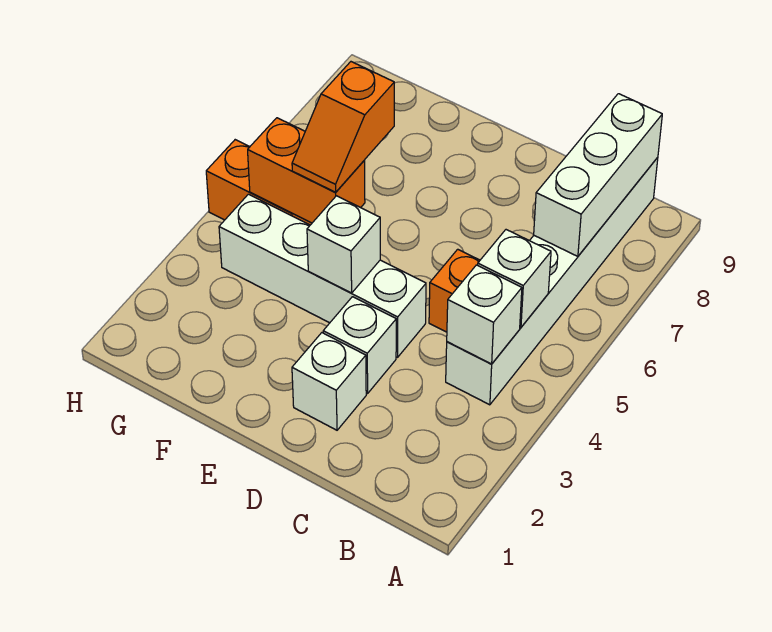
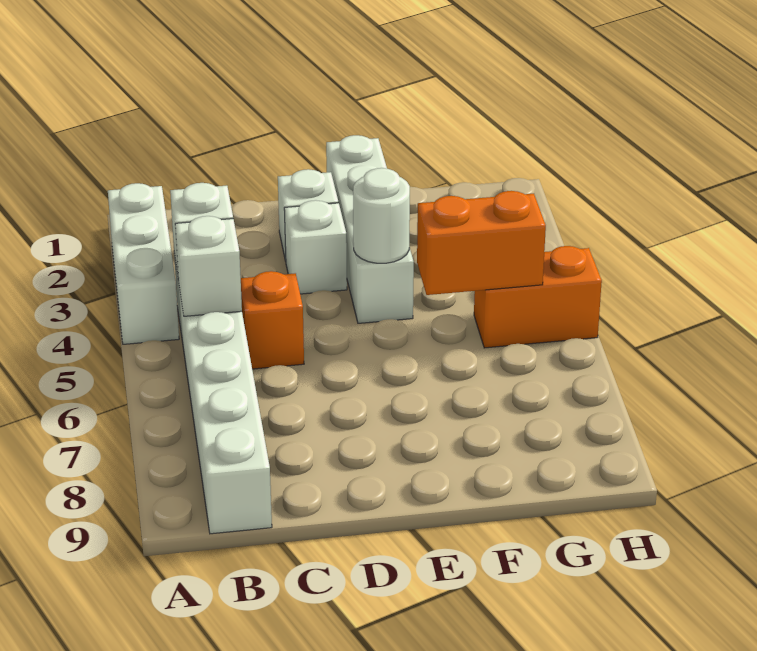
white 1x3 brick [534,94,662,256] -> white 1x3 brick moved to [108,183,179,344]
white 1x4 brick [219,194,426,357] -> white 1x4 brick turned to [326,135,414,323]
white 1x1 brick [307,196,380,293] -> white 1x1 round brick [353,168,410,263]
orange 1x2 slope [292,62,394,192] -> none

